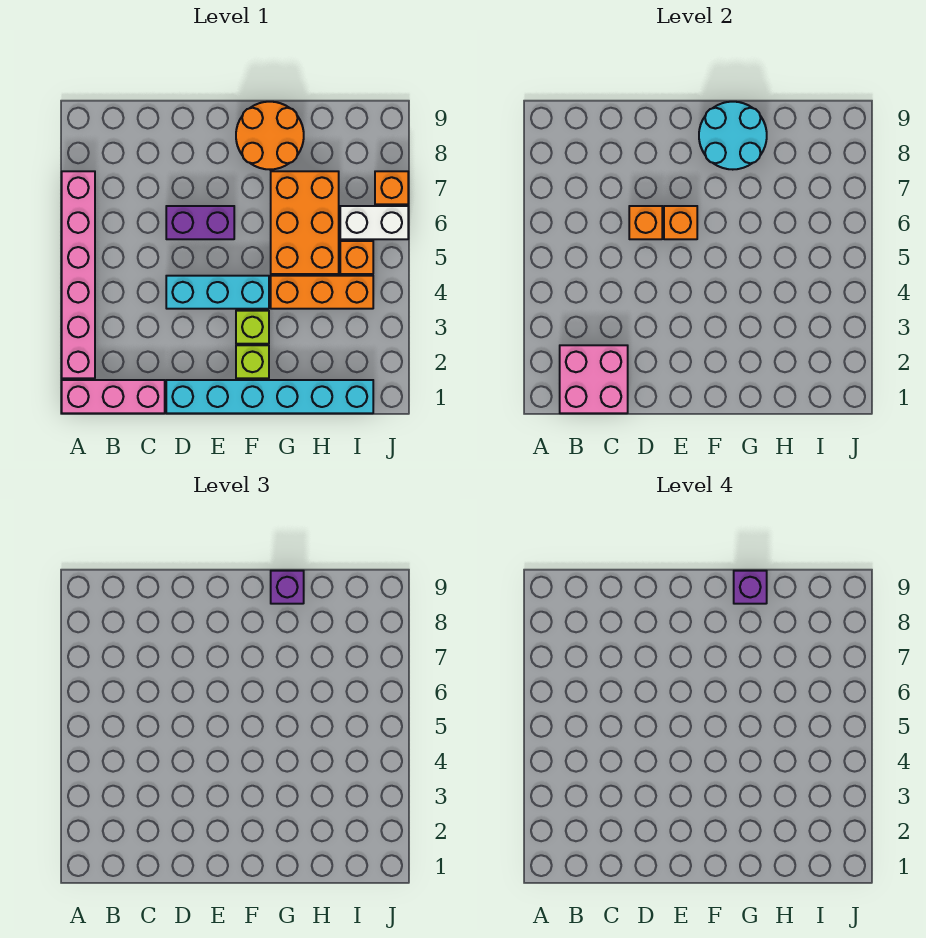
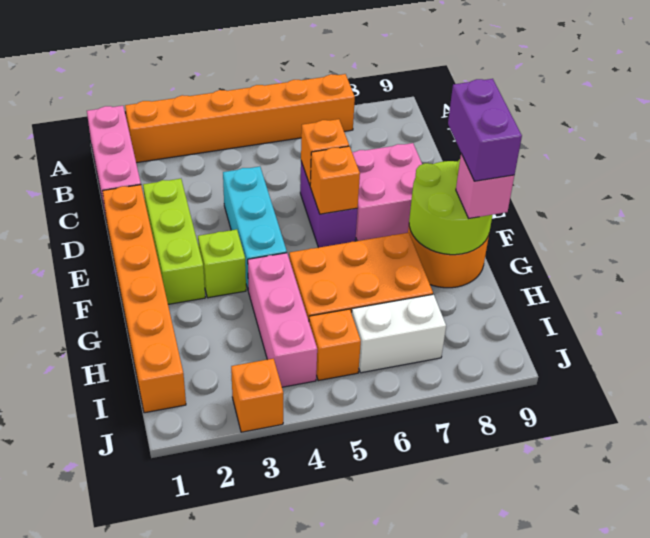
pink 1x6 brick [62,171,95,378] -> orange 1x6 brick [125,74,355,163]
pink 2x2 brick [560,345,628,413] -> pink 2x2 brick moved to [352,143,422,241]
cyan 1x6 brick [166,380,373,413] -> orange 1x6 brick [103,185,186,413]
lime 1x1 brick [236,345,269,378] -> lime 1x3 brick [143,179,205,304]
cyan 2x2 round brick [699,102,767,170] -> lime 2x2 round brick [409,159,492,255]
orange 1x3 brick [271,276,373,309] -> pink 1x3 brick [248,253,317,387]
purple 1x1 brick [271,571,304,604] -> pink 1x1 brick [456,154,514,218]
purple 1x1 brick [734,571,767,604] -> purple 1x2 brick [448,79,522,181]
white 1x2 brick [340,206,408,239] -> white 1x2 brick turned to [352,294,446,373]
orange 1x1 brick [375,171,408,204] -> orange 1x1 brick moved to [231,359,283,432]

